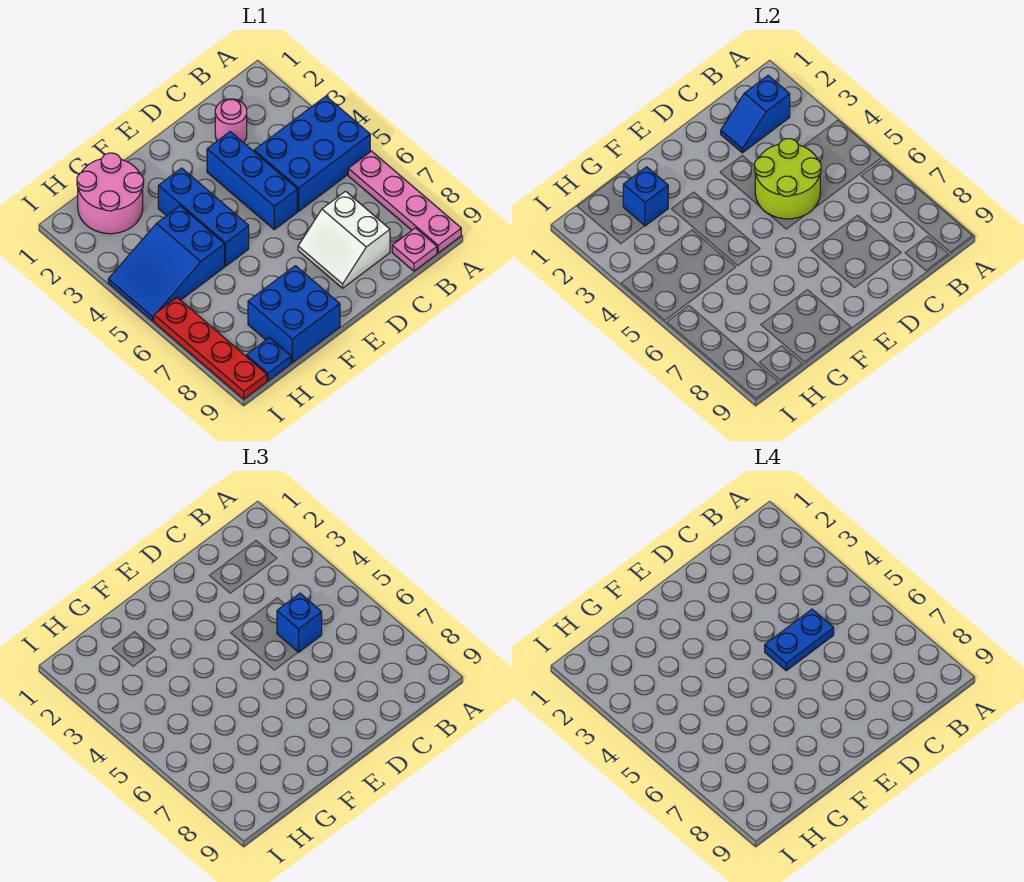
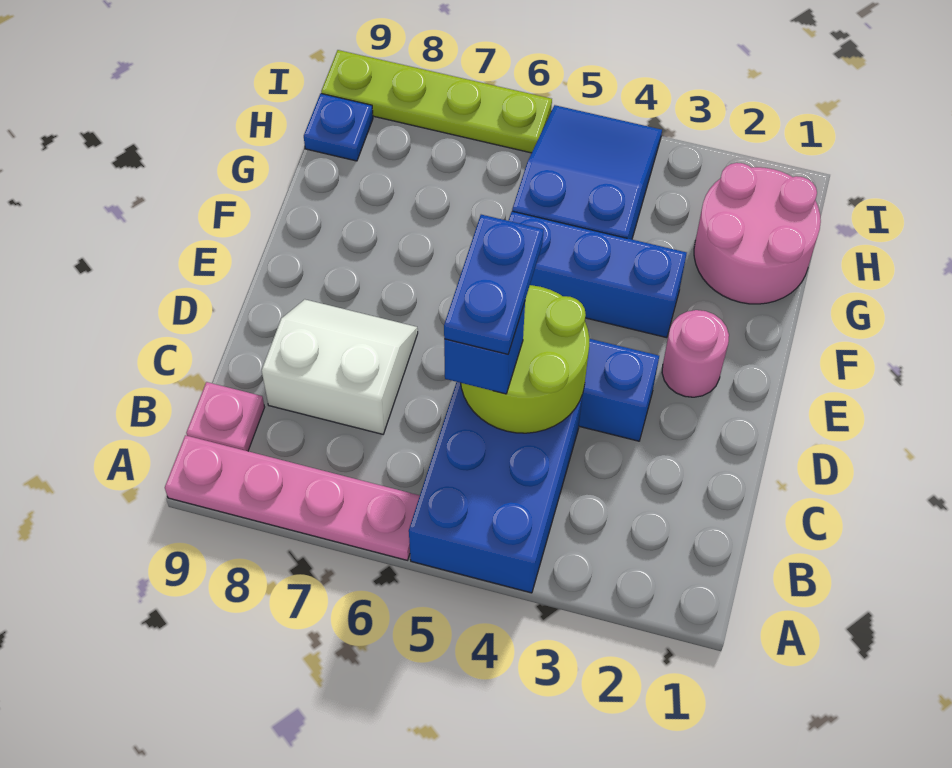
blue 1x2 slope [721,76,790,153] -> none
pink 1x1 round brick [215,99,247,143] -> pink 1x1 round brick moved to [662,310,729,397]
blue 2x2 brick [248,266,340,363] -> none
blue 1x1 brick [623,167,668,226] -> none
red 1x4 plate [154,297,267,399] -> lime 1x4 plate [321,50,552,153]

